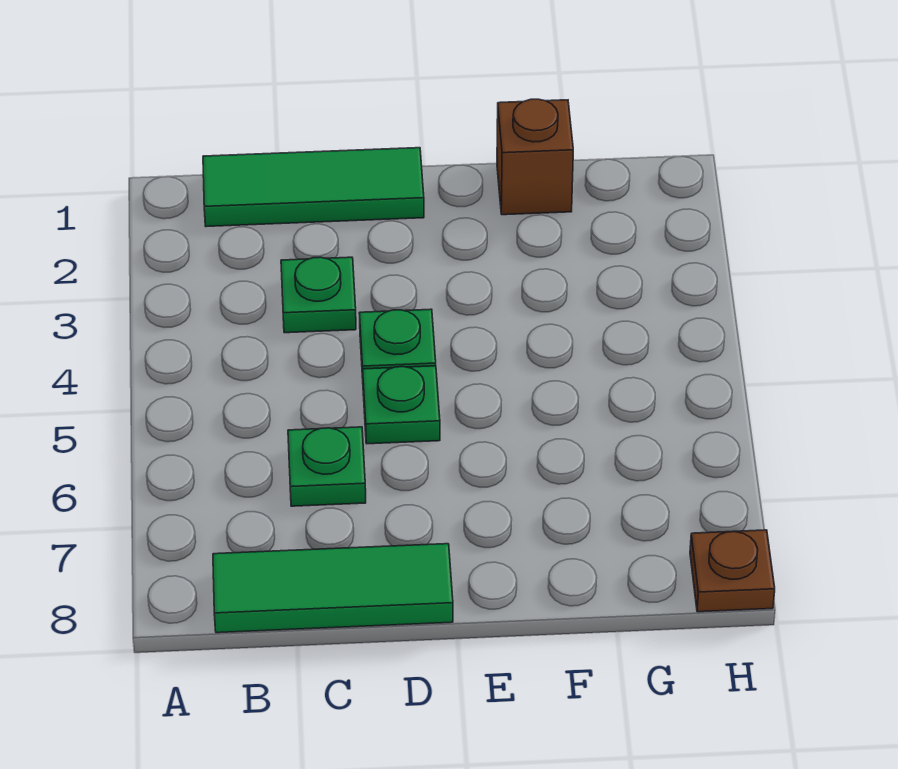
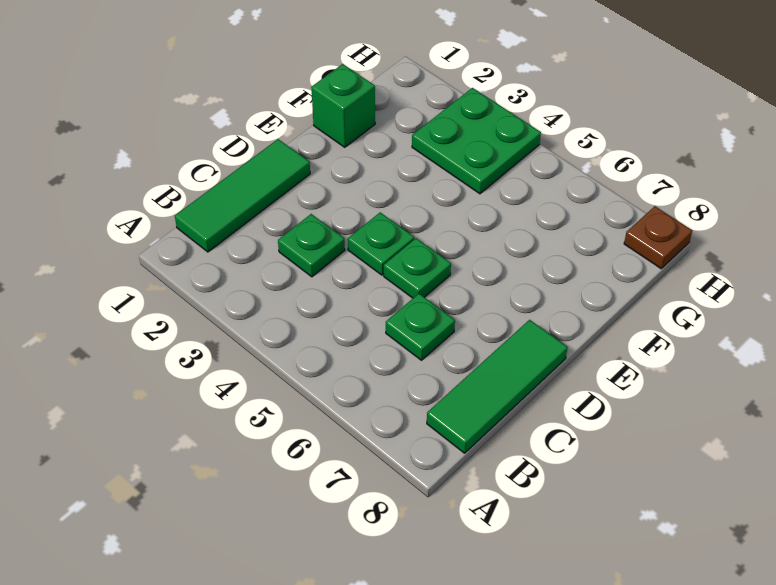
brown 1x1 brick [497,99,573,215] -> green 1x1 brick [311,64,375,147]
none -> green 2x2 plate [412,88,541,194]

